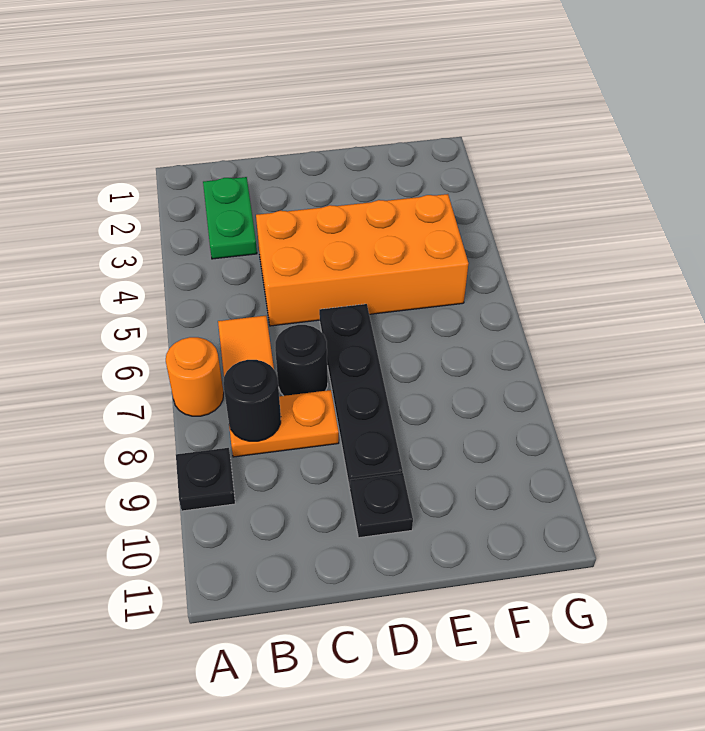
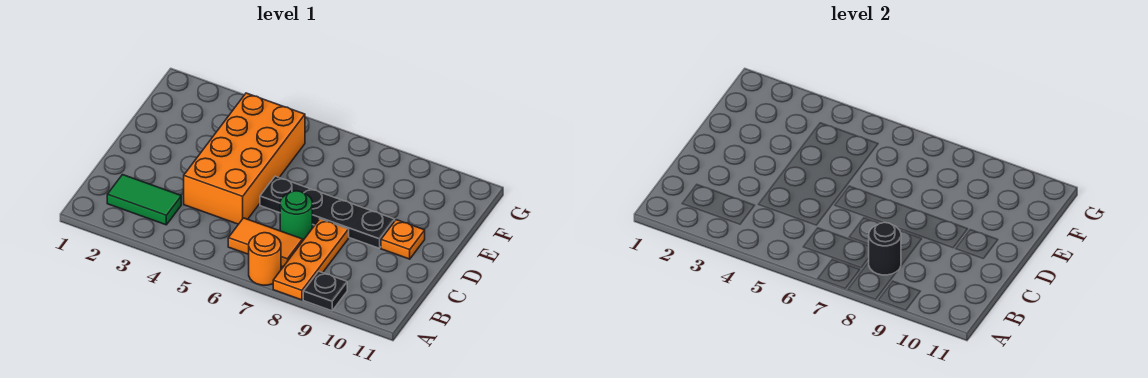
green 1x2 plate [203,177,257,259] -> green 1x2 tile [107,175,181,225]
orange 1x2 plate [229,390,339,457] -> orange 1x3 plate [273,219,349,300]
black 1x1 round brick [275,325,328,396] -> green 1x1 round brick [280,191,312,240]
black 1x1 plate [350,473,413,538] -> orange 1x1 plate [381,220,425,259]

